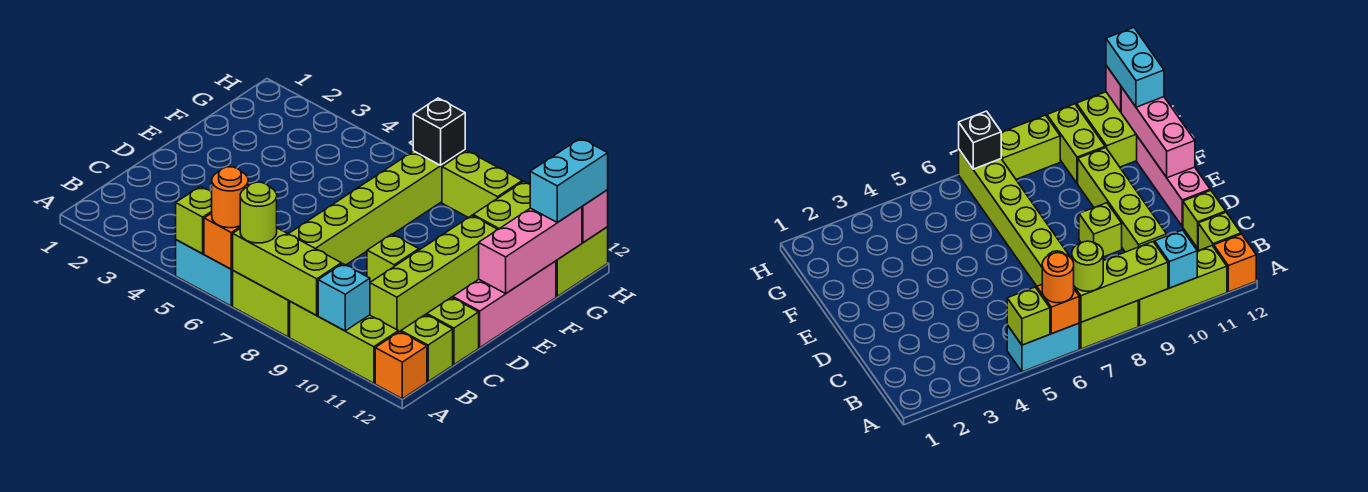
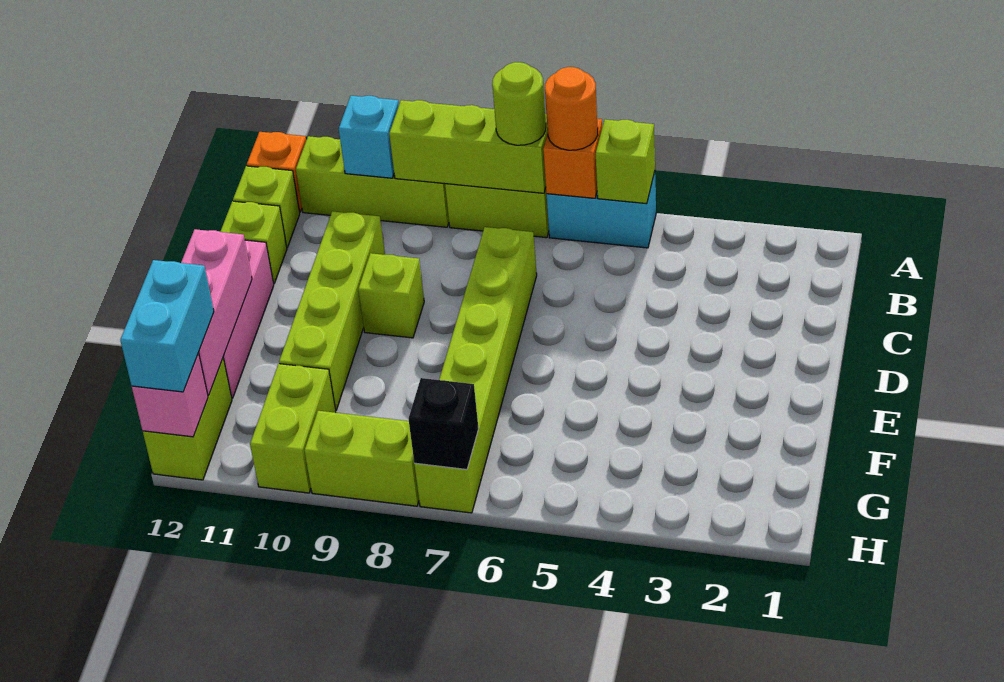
lime 2x2 brick [556,227,608,296] -> lime 1x2 brick [143,359,232,480]

